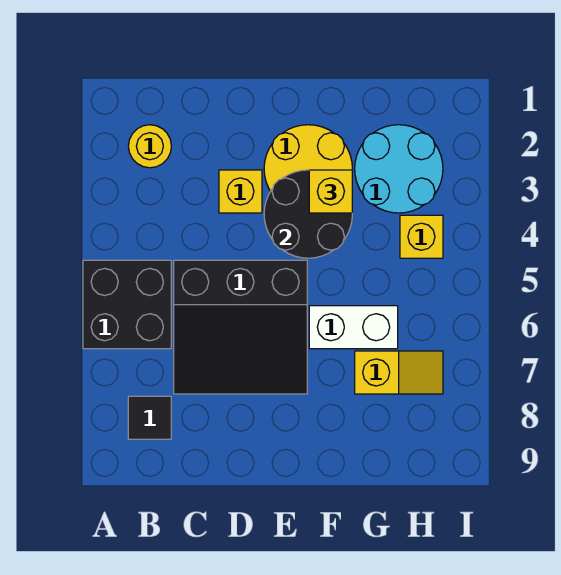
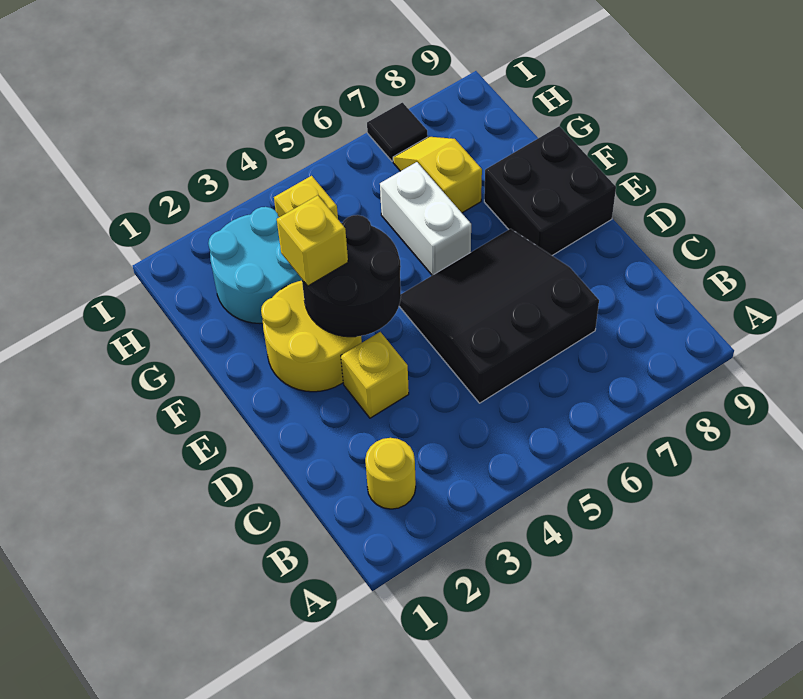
black 2x2 brick [83,260,171,349] -> black 2x2 brick moved to [484,126,616,255]
black 1x1 tile [128,396,171,439] -> black 1x1 tile moved to [367,103,428,161]
black 3x3 slope [174,260,307,394] -> black 3x3 slope turned to [399,229,599,403]

